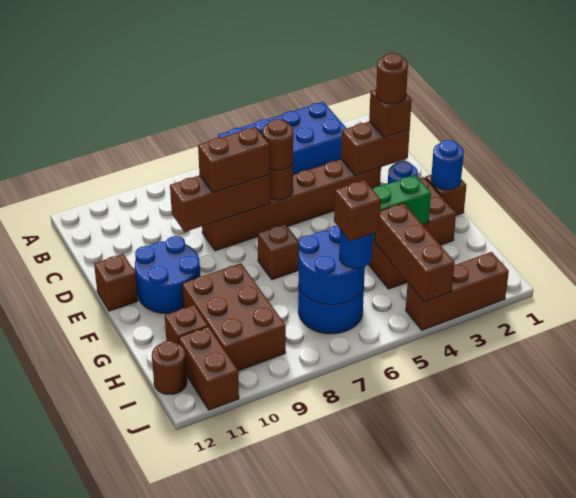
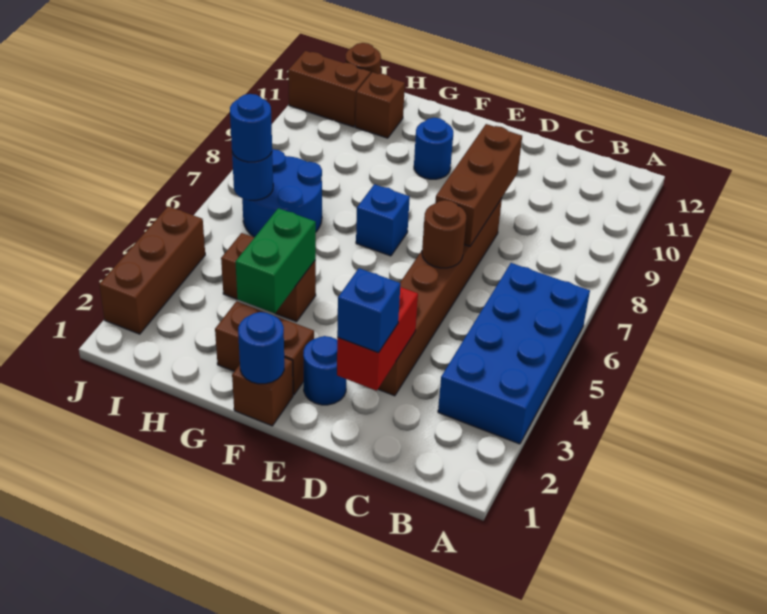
brown 1x2 brick [341,121,410,176] -> red 1x2 brick [337,287,418,391]
brown 1x1 brick [369,90,412,137] -> blue 1x1 brick [337,268,400,353]
brown 1x1 round brick [376,53,408,104] -> none
brown 1x1 round brick [263,119,293,170] -> none
brown 1x2 brick [198,127,270,193] -> none
blue 2x2 round brick [135,236,200,314] -> blue 1x1 round brick [414,118,453,179]
brown 1x1 brick [94,254,138,311] -> none
brown 1x1 brick [258,224,299,280] -> blue 1x1 brick [356,184,410,256]
brown 2x3 brick [182,263,286,371] -> none
brown 1x3 brick [375,203,455,302] -> none
blue 2x2 round brick [299,225,365,305] -> blue 1x1 round brick [232,152,273,200]
brown 1x1 brick [334,180,381,241] -> none

